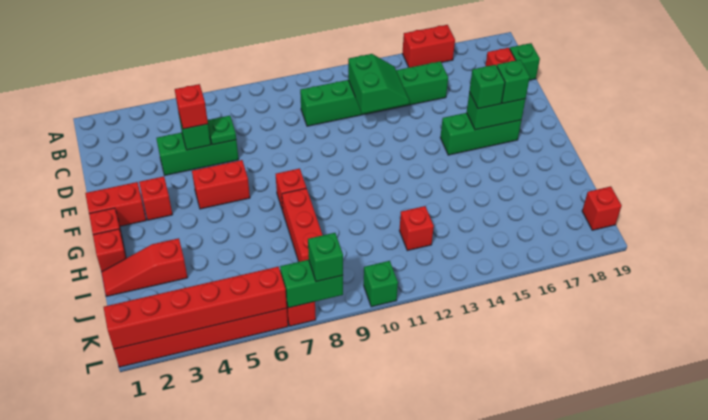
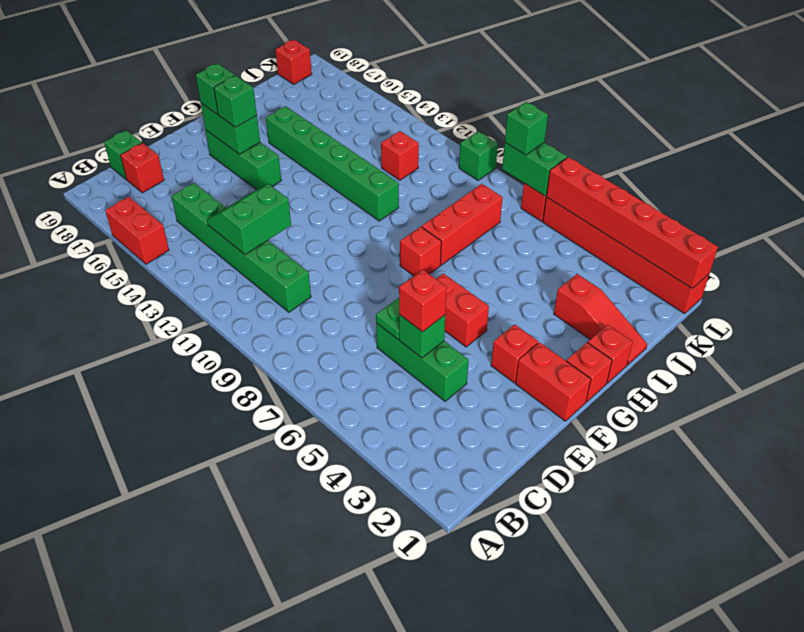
none -> green 1x6 brick [266,106,399,221]

